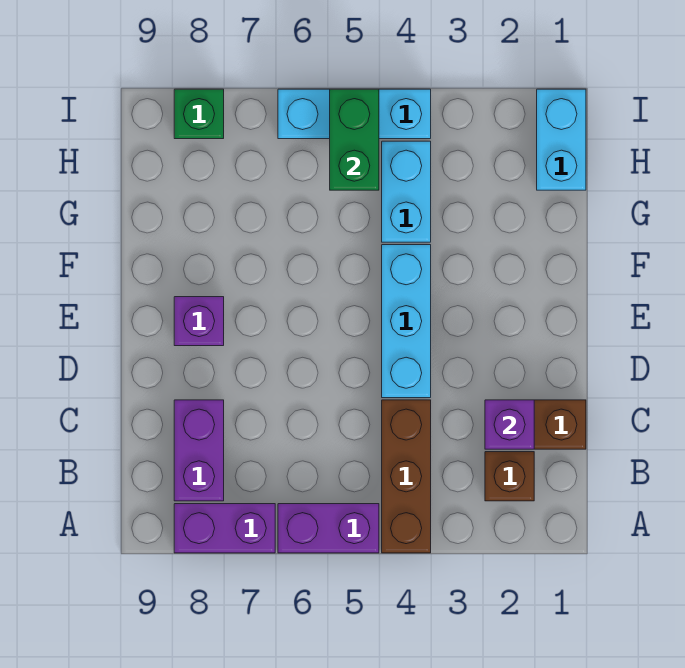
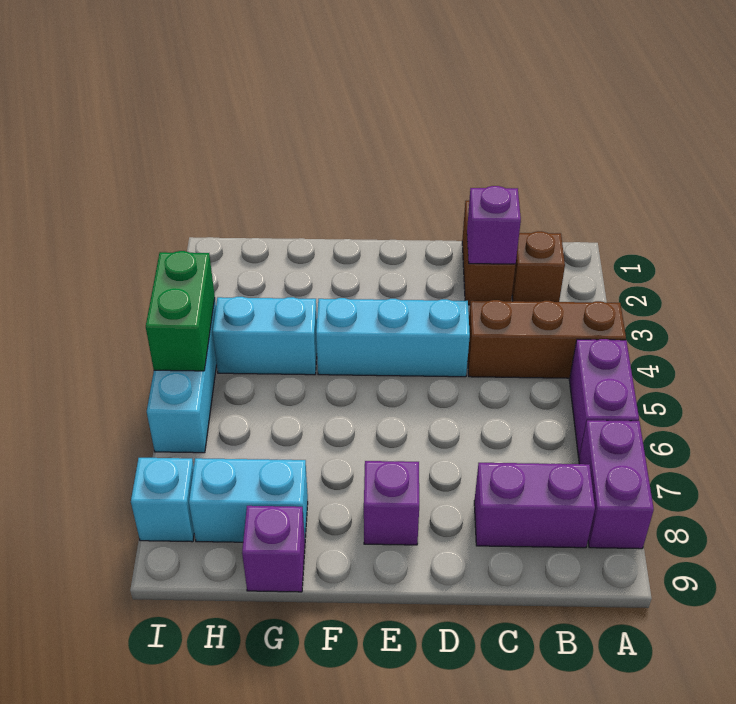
none -> purple 1x1 brick [242,506,305,592]
cyan 1x2 brick [537,89,586,190] -> cyan 1x2 brick moved to [189,458,308,542]
green 1x2 brick [330,89,379,190] -> green 1x2 brick turned to [146,251,215,371]
green 1x1 brick [174,89,224,139] -> cyan 1x1 brick [131,458,194,542]

